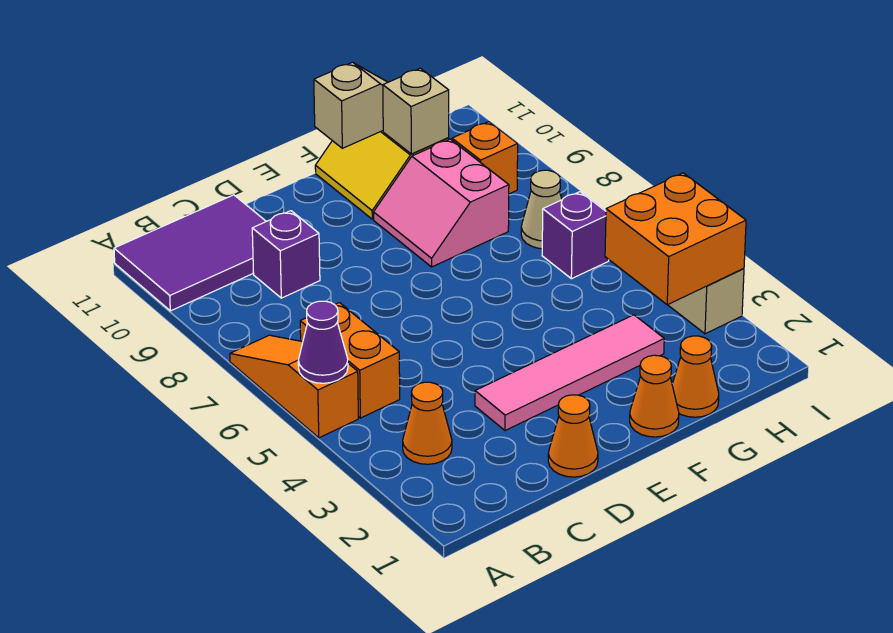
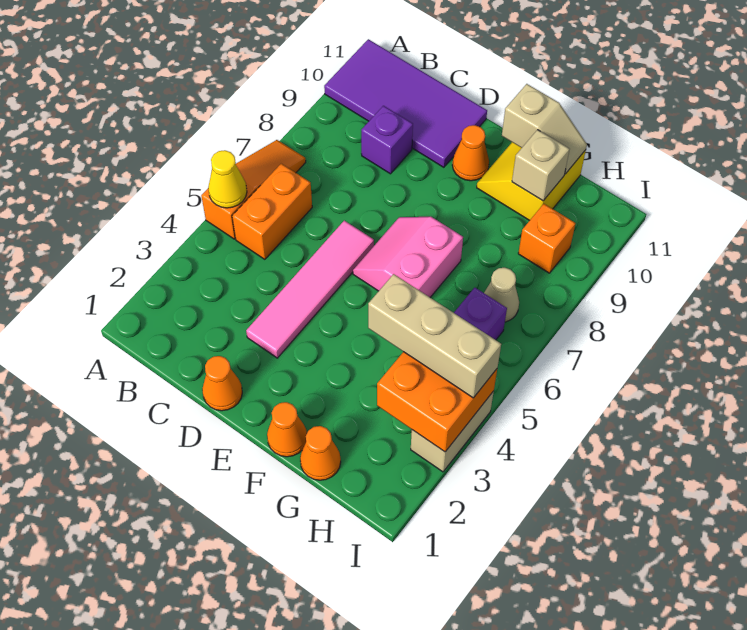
purple 1x1 cone [298,301,348,383] -> yellow 1x1 cone [208,150,247,208]
purple 2x3 tile [114,195,266,311] -> purple 2x4 tile [324,39,487,167]
orange 1x1 cone [403,382,452,464] -> orange 1x1 cone moved to [452,125,489,181]
pink 1x4 tile [475,315,664,431] -> pink 1x4 tile turned to [246,221,374,358]
pink 2x2 slope [374,139,509,267] -> pink 2x2 slope moved to [353,217,463,297]
none -> tan 1x3 brick [368,274,501,398]

